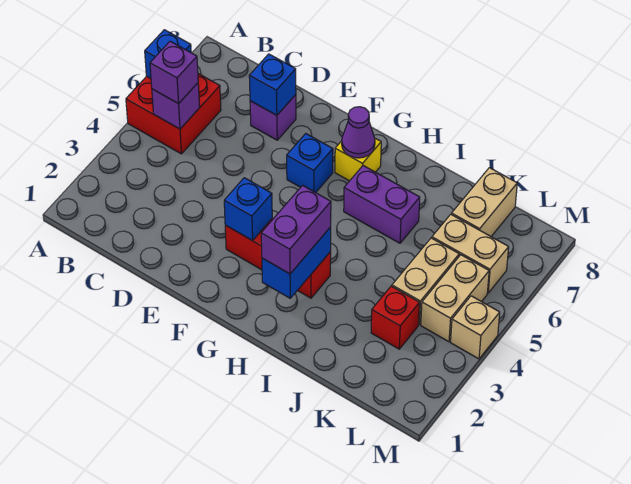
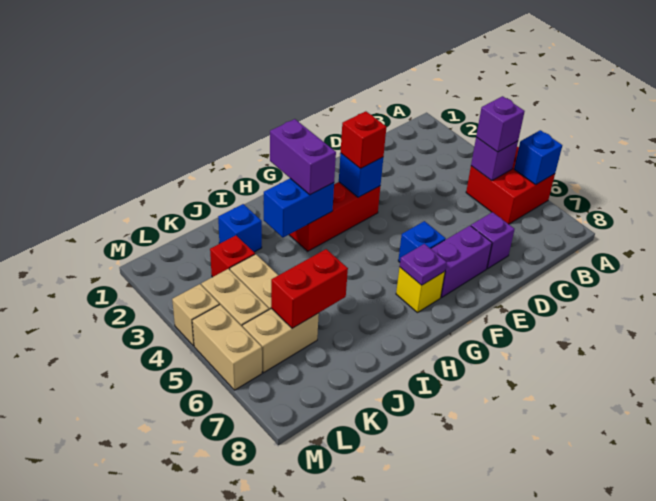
blue 1x1 brick [249,54,296,115] -> blue 1x1 brick moved to [218,204,262,252]
none -> red 1x1 brick [341,111,386,169]
purple 1x1 cone [342,107,375,158] -> purple 1x1 plate [400,244,447,285]
blue 1x2 brick [262,227,331,298] -> blue 1x2 brick turned to [264,178,334,237]
purple 1x2 brick [344,166,420,243] -> purple 1x2 brick moved to [431,226,492,298]
none -> red 1x2 brick [271,249,348,328]
tan 1x2 brick [451,168,517,236] -> tan 1x2 brick moved to [192,305,262,390]

